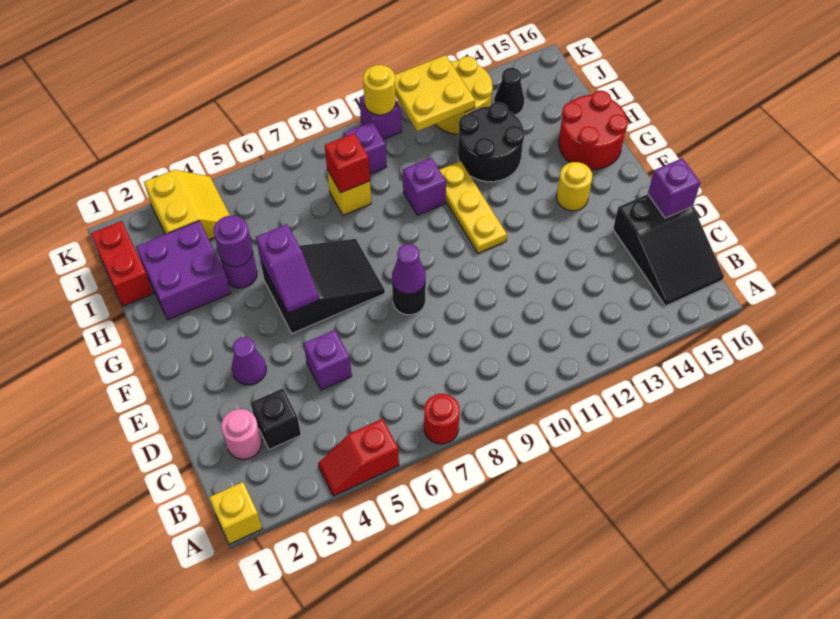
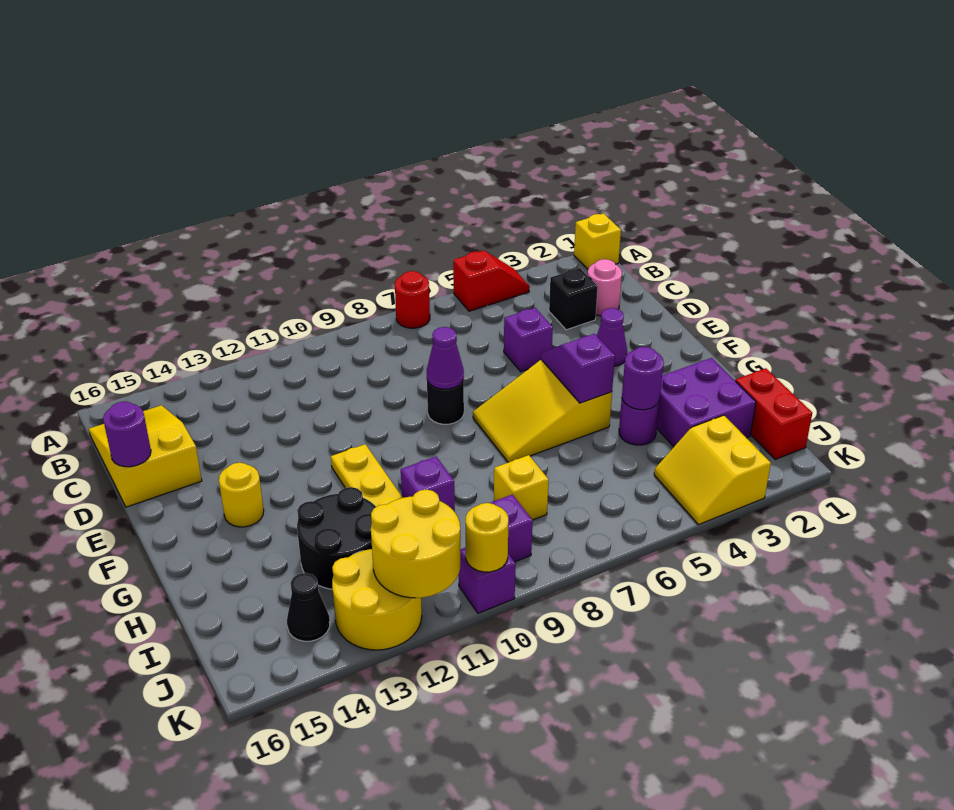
black 2x3 slope [613,194,724,306] -> yellow 2x3 slope [89,405,202,507]
purple 1x1 brick [648,158,700,218] -> purple 1x1 round brick [103,401,151,467]
black 2x3 slope [260,239,385,333] -> yellow 2x3 slope [473,360,612,462]
red 2x2 round brick [559,91,628,170] -> none
red 1x1 brick [325,133,370,193] -> none
yellow 2x2 plate [395,55,475,131] -> yellow 2x2 round brick [371,490,461,598]

